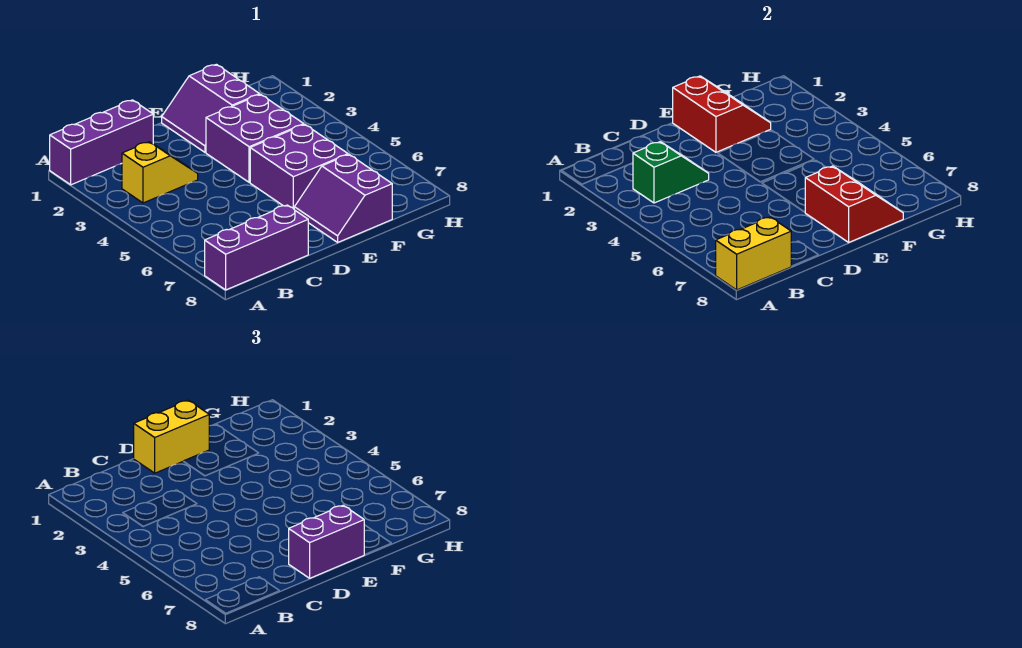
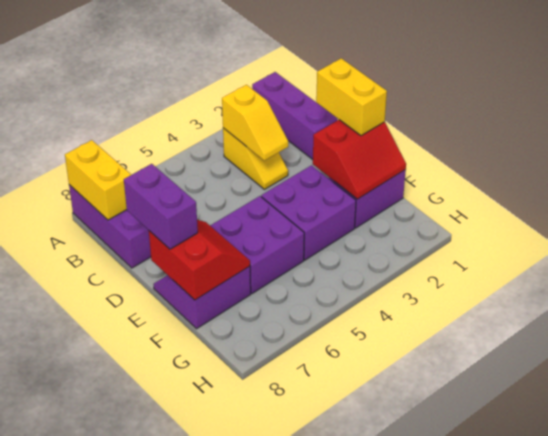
green 1x2 slope [633,142,709,203] -> yellow 1x2 slope [222,85,288,160]
red 2x2 slope [805,166,903,242] -> red 2x2 slope turned to [149,220,250,300]

